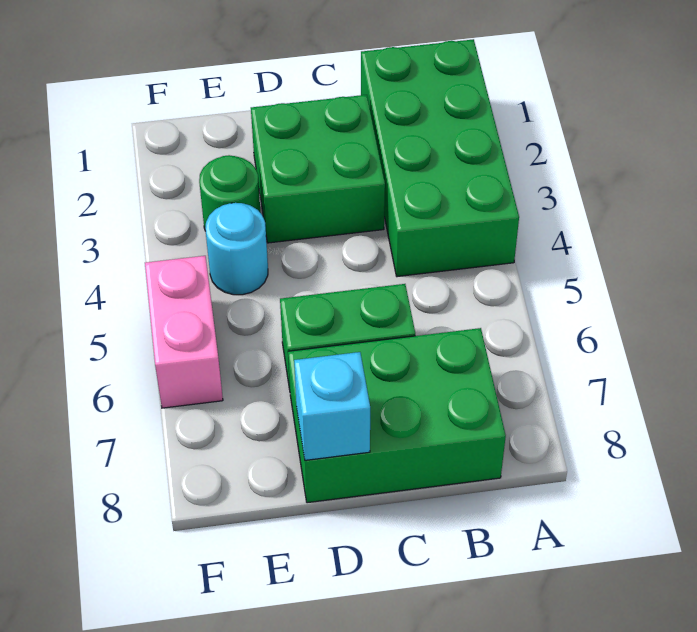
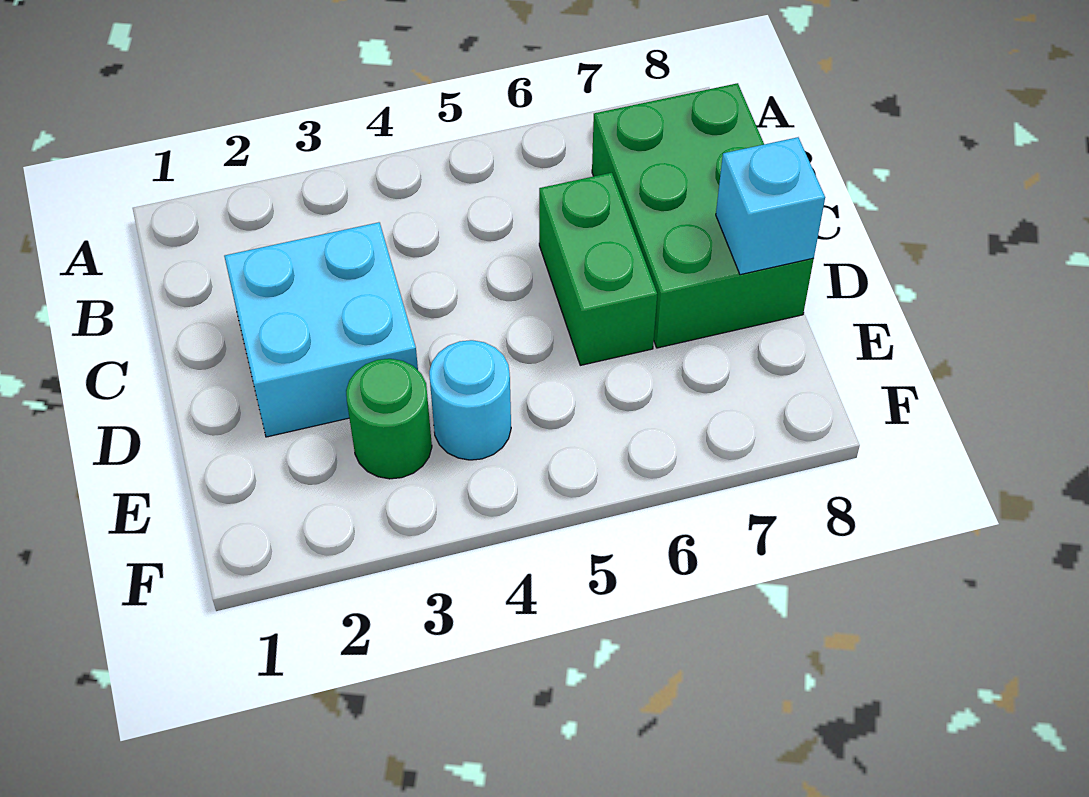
green 2x4 brick [361,39,519,277] -> none
green 2x2 brick [251,95,385,243] -> cyan 2x2 brick [224,222,418,437]
pink 1x2 brick [145,256,223,408] -> none

